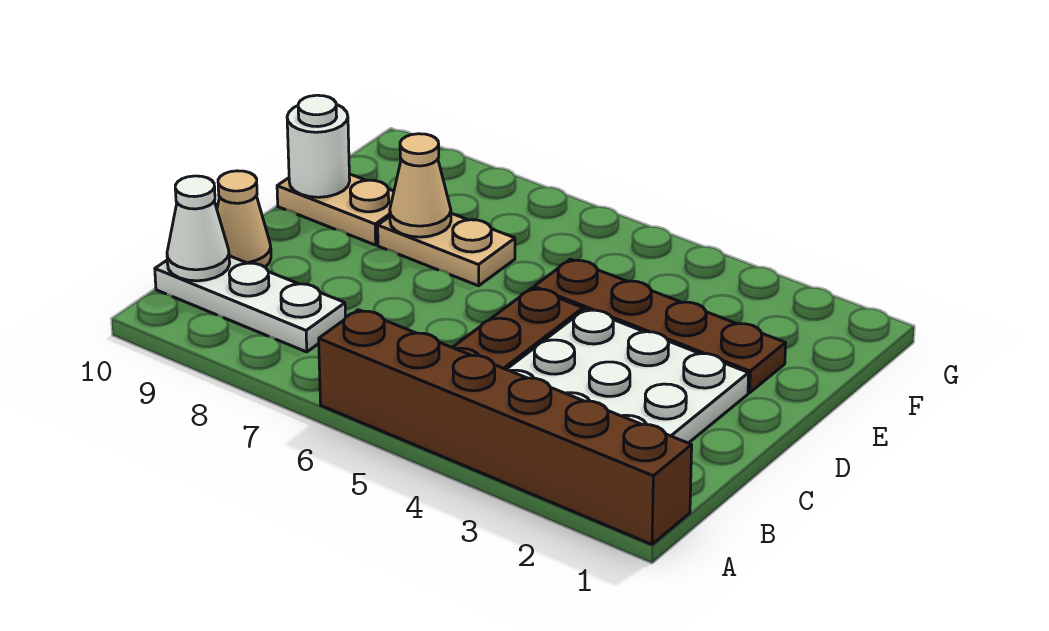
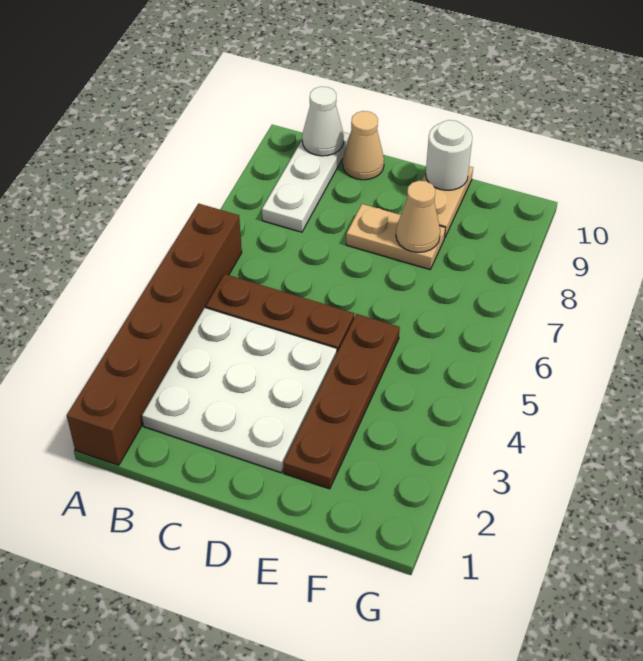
tan 1x2 plate [378,213,515,286] -> tan 1x2 plate turned to [346,204,445,269]

